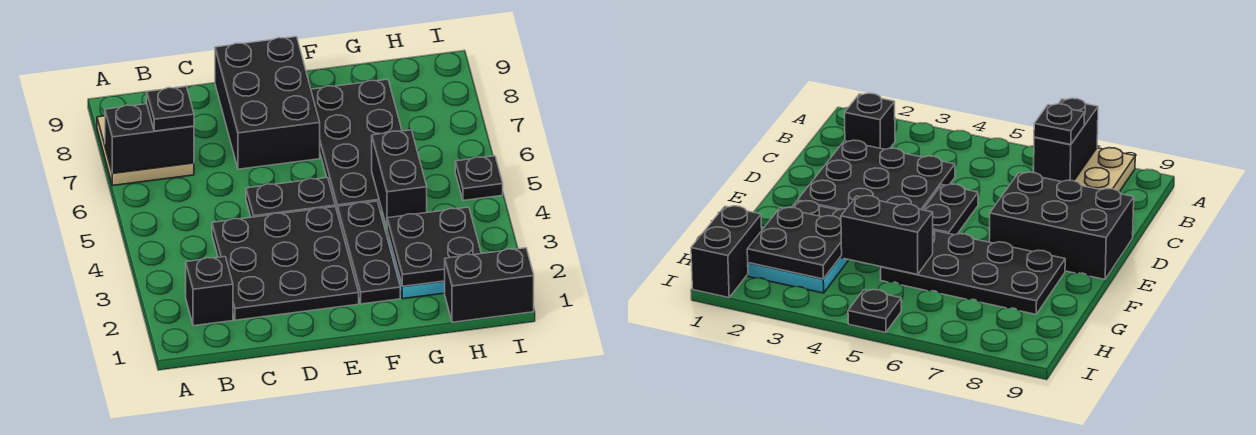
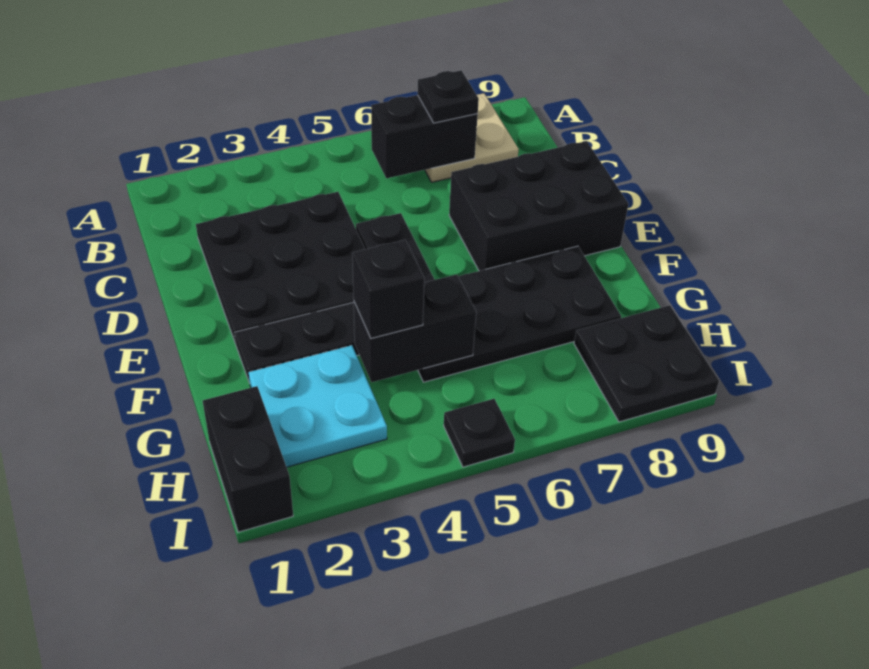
black 1x2 brick [105,104,194,173] -> black 1x2 brick turned to [371,95,478,178]
black 1x1 brick [186,257,233,326] -> black 1x1 brick moved to [352,240,424,338]
black 2x2 plate [387,207,481,286] -> black 2x2 plate moved to [574,305,719,422]

